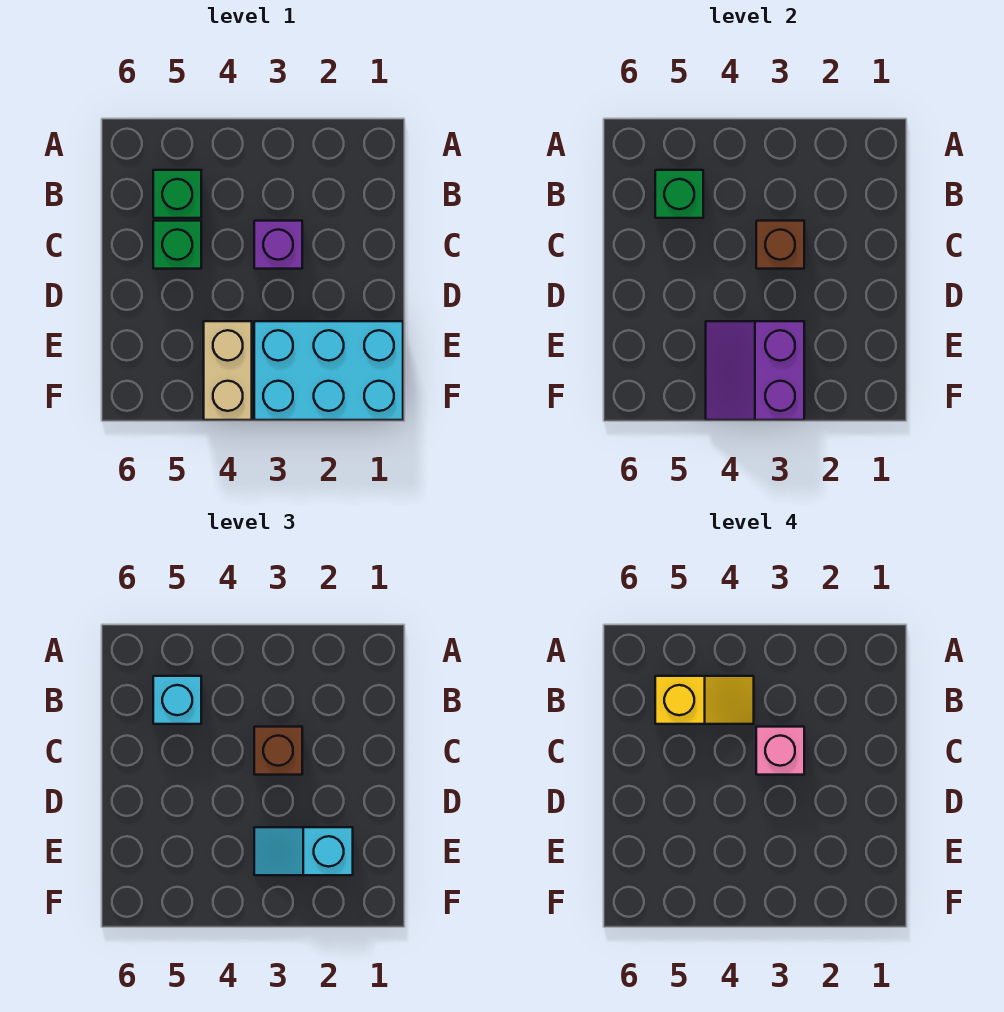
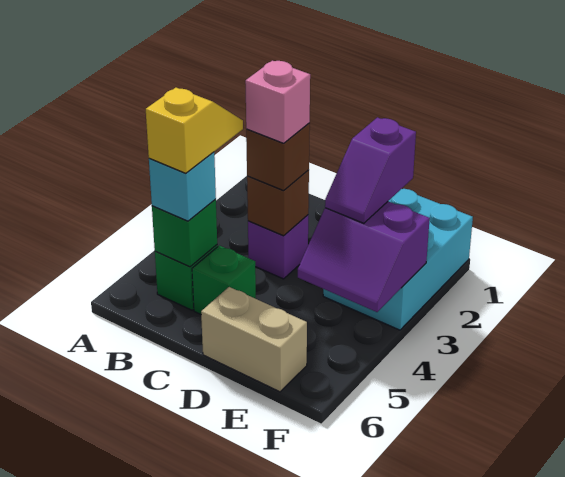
cyan 1x2 slope [254,827,353,875] -> purple 1x2 slope [325,117,416,223]
tan 1x2 brick [204,321,252,420] -> tan 1x2 brick moved to [201,287,307,392]

